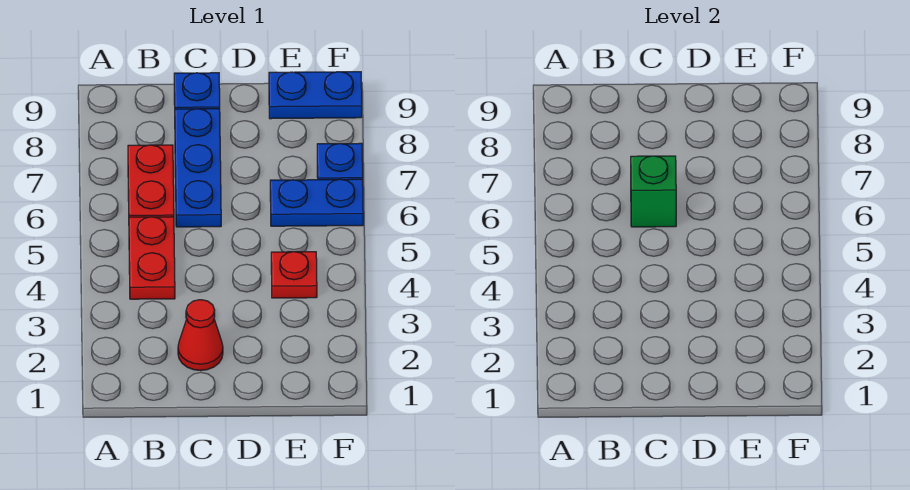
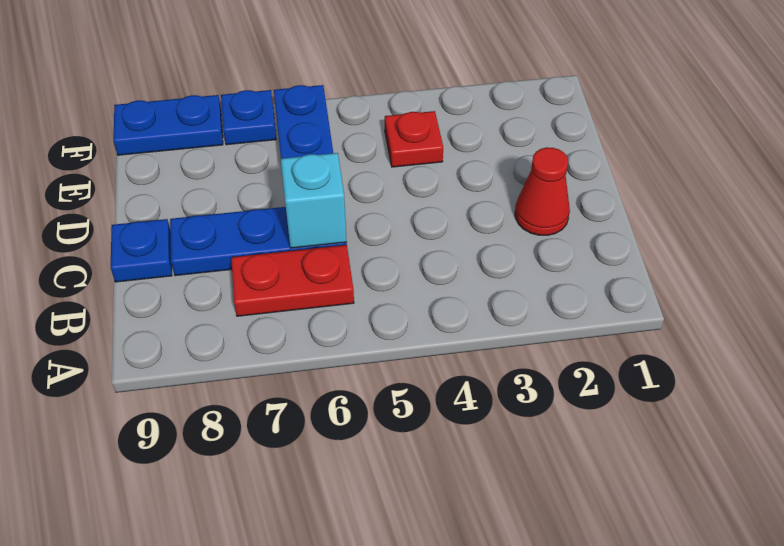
red 1x2 plate [129,217,175,299] -> none
green 1x1 brick [631,156,676,227] -> cyan 1x1 brick [281,153,347,248]
blue 1x2 plate [269,72,362,119] -> blue 1x2 plate turned to [114,95,223,155]

